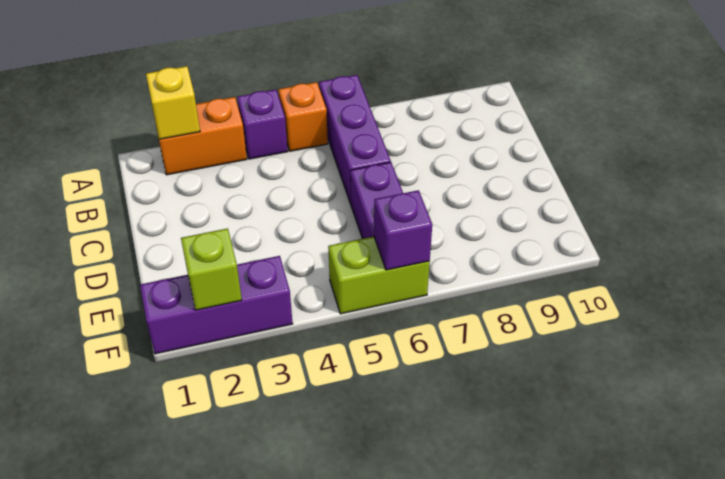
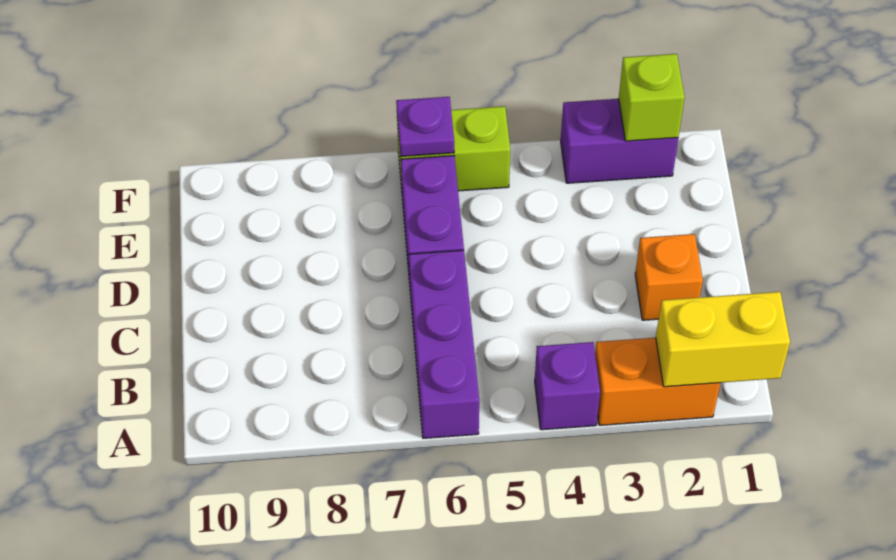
yellow 1x1 brick [146,66,200,139] -> yellow 1x2 brick [656,292,790,387]
orange 1x1 brick [278,82,328,151] -> orange 1x1 brick moved to [635,234,703,320]
purple 1x3 brick [140,256,293,354] -> purple 1x2 brick [561,99,678,183]
purple 1x1 brick [374,190,432,270] -> purple 1x1 plate [396,97,454,156]

